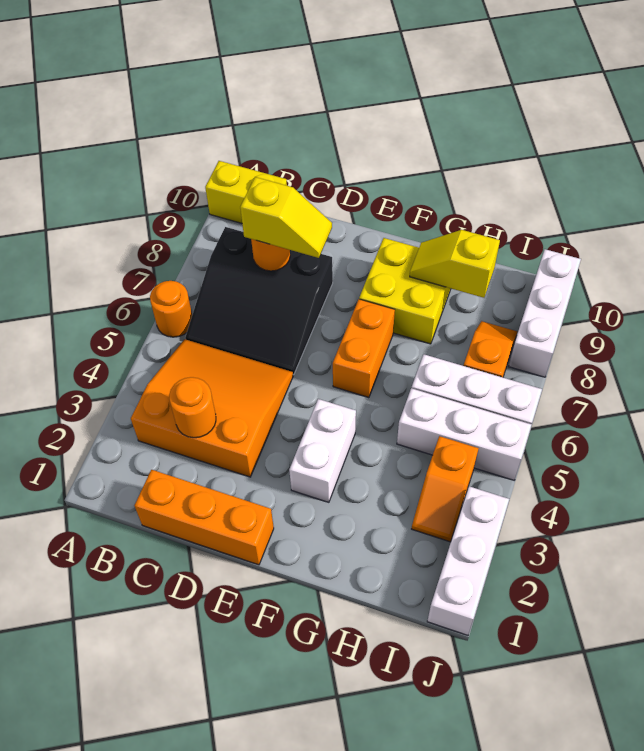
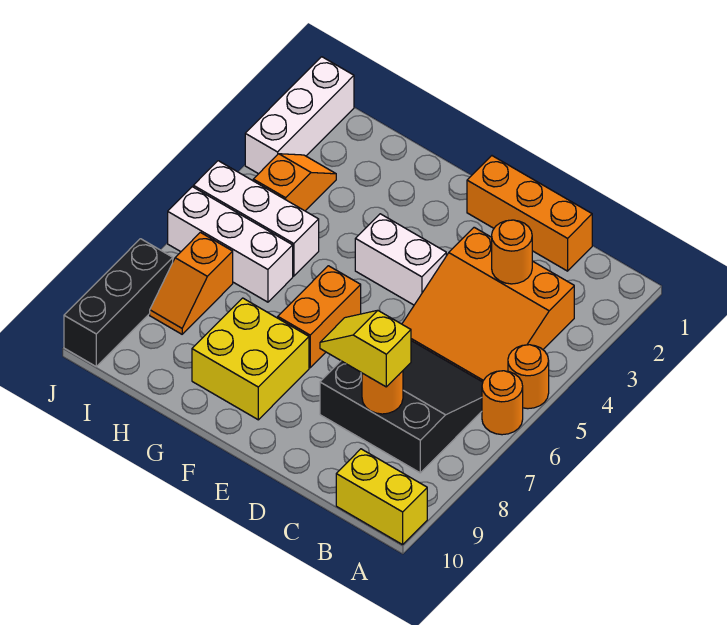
none -> orange 1x1 round brick [508,345,549,409]
white 1x2 brick [289,399,356,502] -> white 1x2 brick turned to [355,214,446,305]
yellow 1x2 slope [410,230,500,298] -> none
white 1x3 brick [509,249,581,377] -> black 1x3 brick [64,239,173,366]

